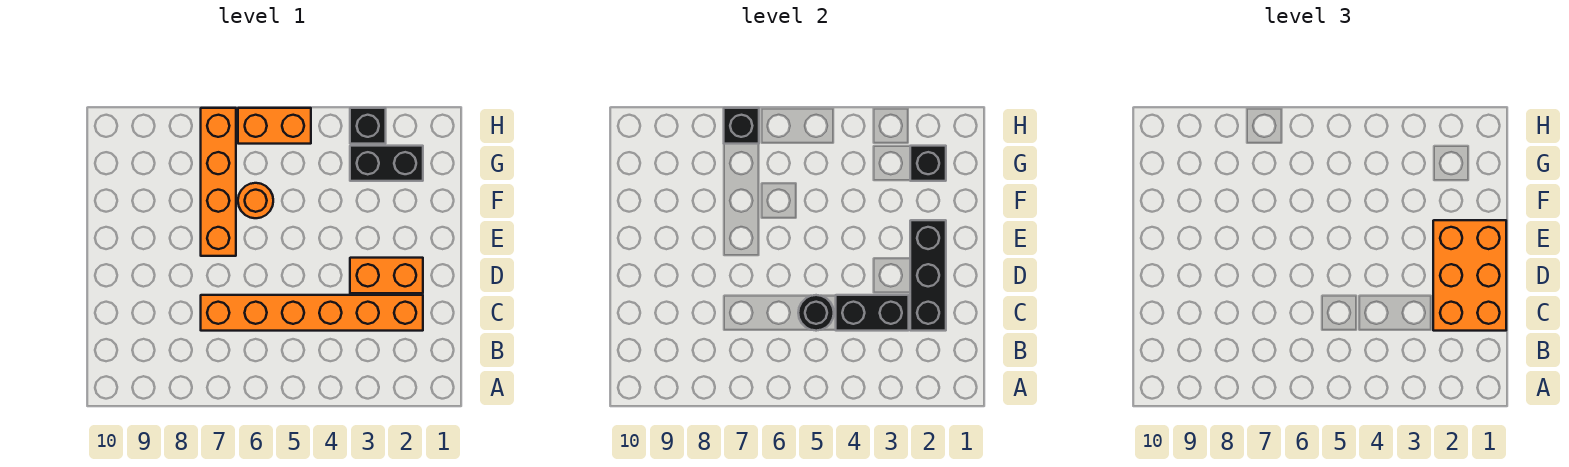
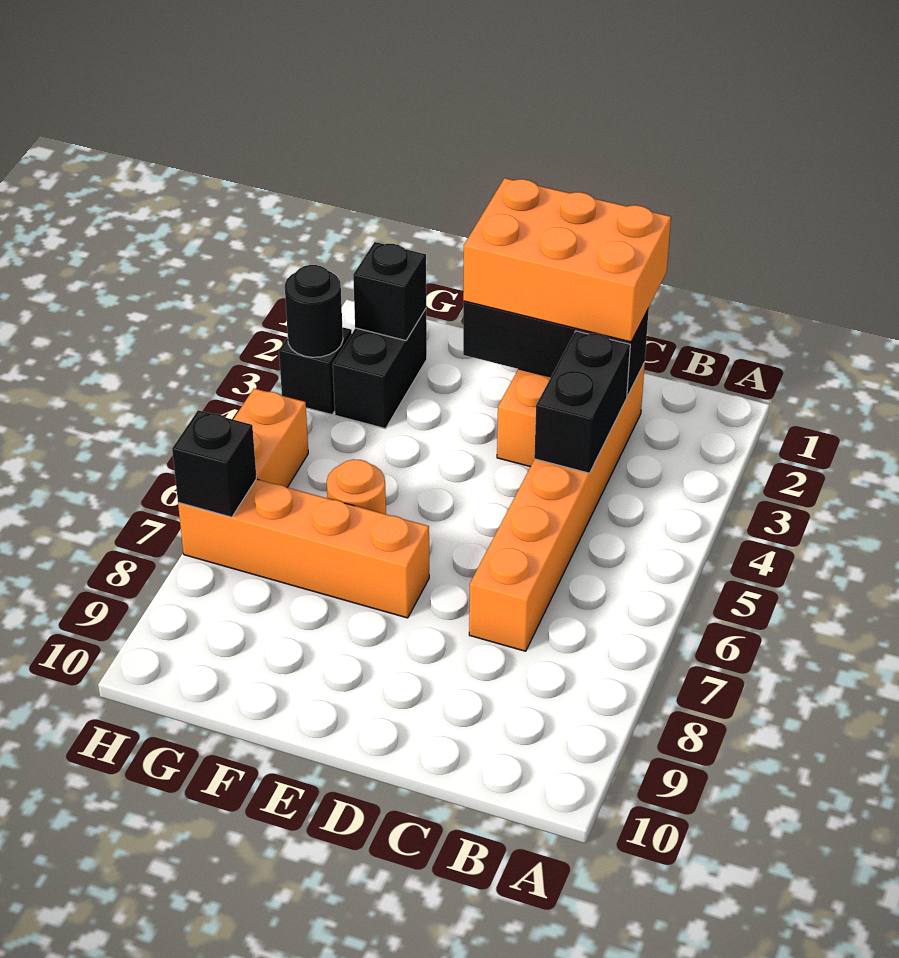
black 1x1 round brick [798,295,834,331] -> black 1x1 round brick moved to [285,265,343,357]

